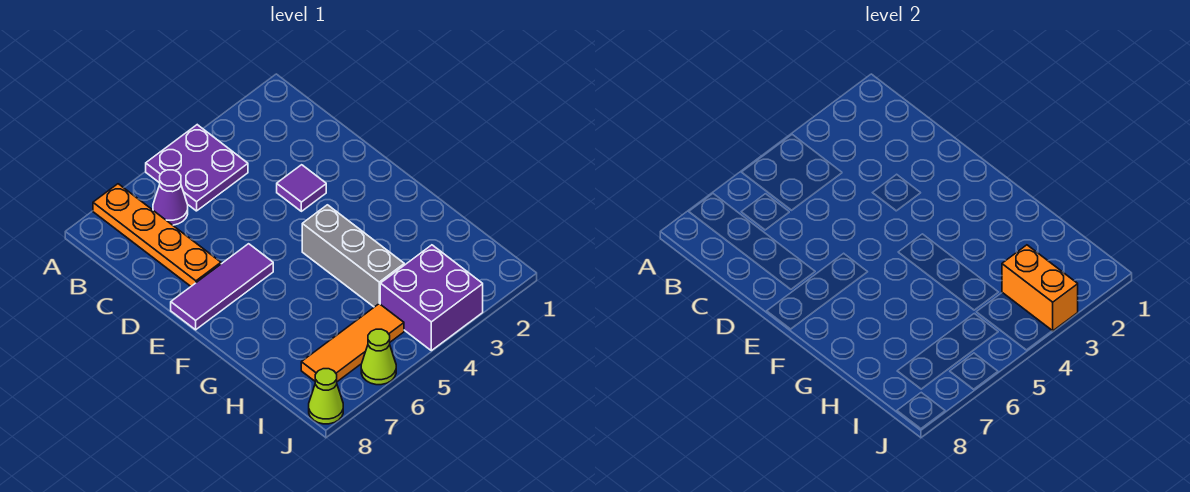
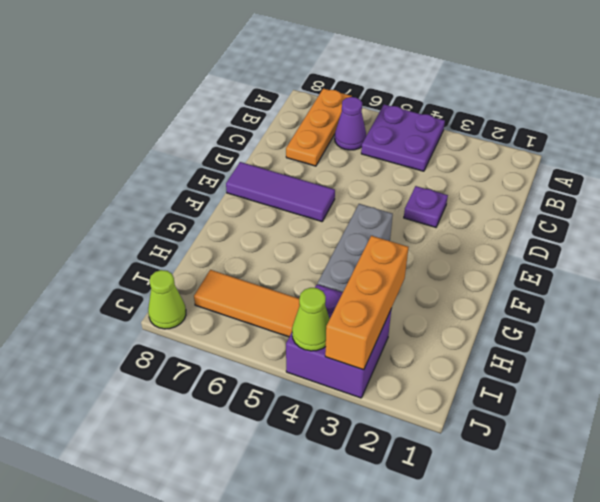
orange 1x4 plate [93,184,221,286] -> orange 1x3 plate [286,88,352,166]
purple 1x1 tile [277,165,326,211] -> purple 1x1 plate [404,186,448,227]
orange 1x2 brick [1002,245,1078,331] -> orange 1x3 brick [325,236,408,370]
lime 1x1 cone [361,329,396,385] -> lime 1x1 cone moved to [292,288,330,351]

